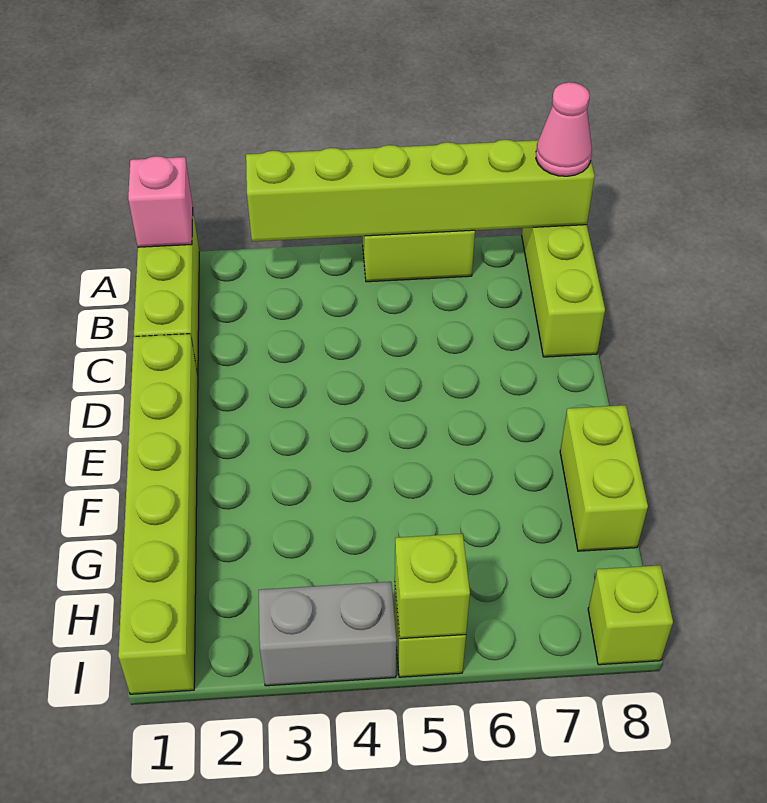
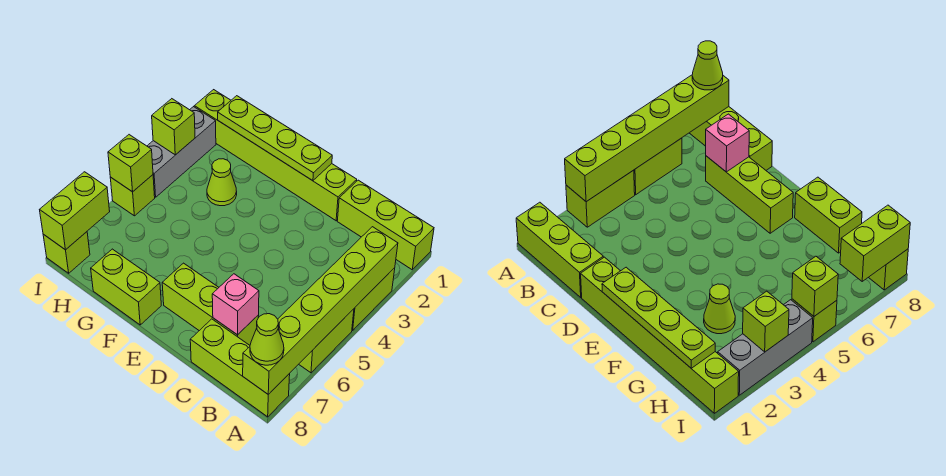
pink 1x1 brick [128,156,193,247] -> pink 1x1 brick moved to [212,274,259,335]
none -> lime 1x2 brick [352,268,395,330]
pink 1x1 cone [536,82,592,176] -> lime 1x1 cone [250,314,284,365]
none -> lime 1x3 brick [162,263,259,345]
none -> lime 1x4 plate [218,96,332,181]
none -> lime 1x1 cone [207,159,237,206]
grey 1x2 brick [259,582,396,686] -> grey 1x3 brick [147,107,216,197]
none -> lime 1x1 brick [152,99,195,155]
none -> lime 1x2 brick [40,172,110,250]

